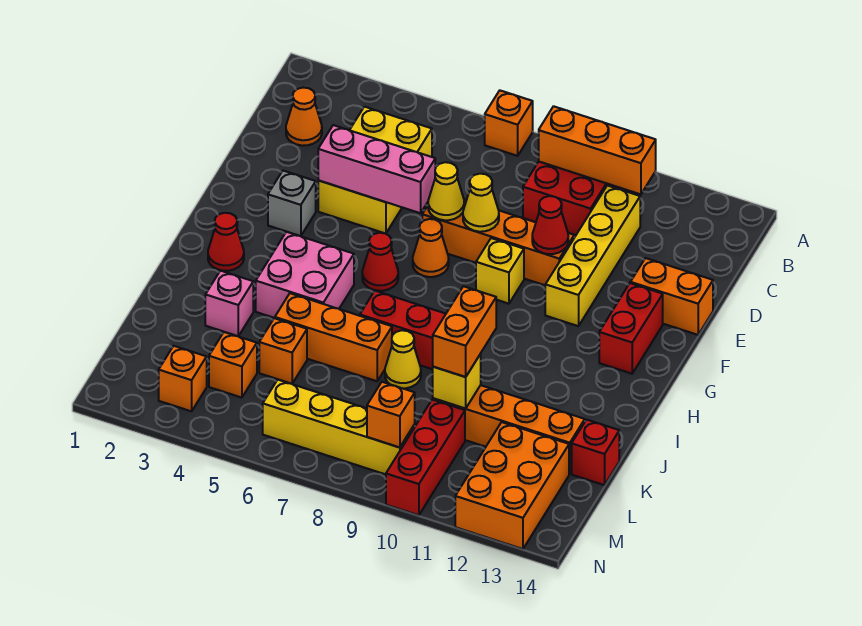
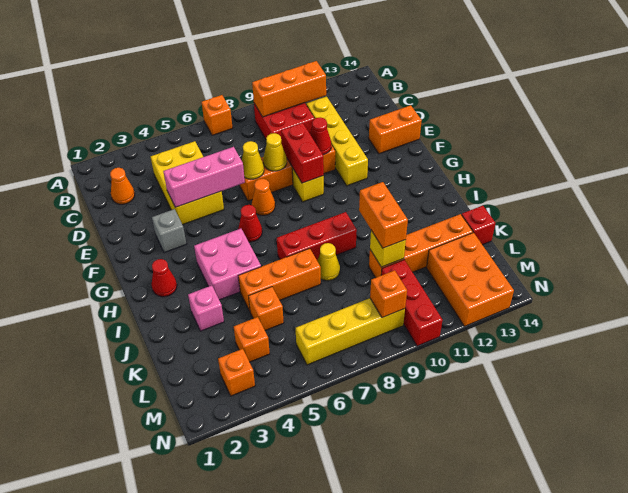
red 1x2 brick [599,283,663,374] -> red 1x2 brick moved to [281,123,324,183]

